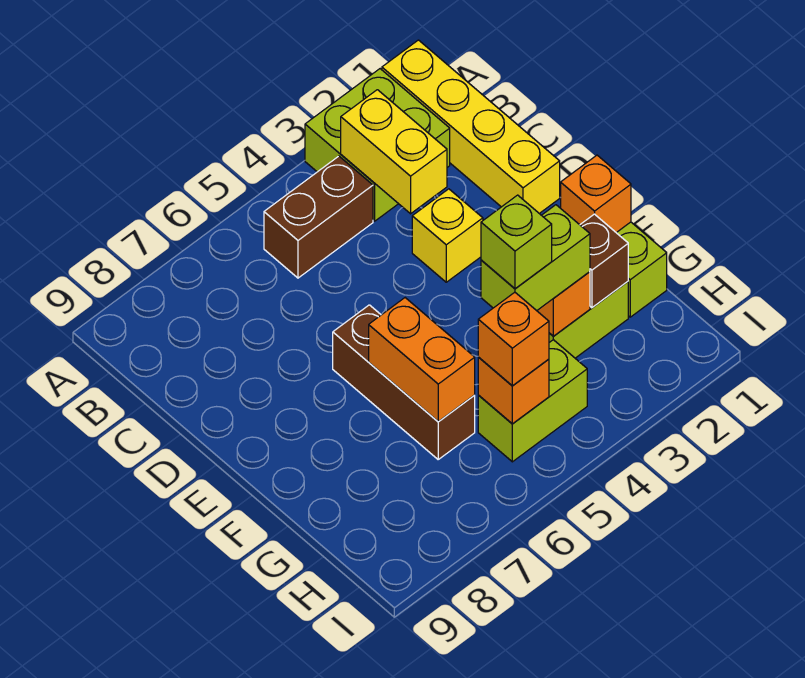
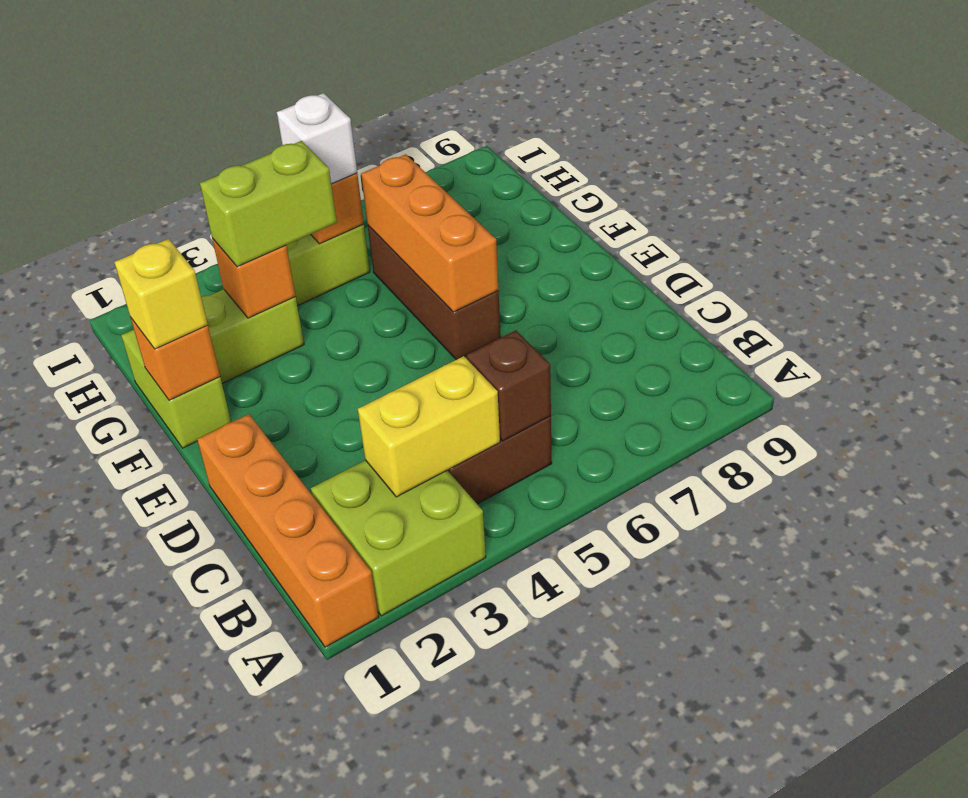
yellow 1x4 brick [382,40,560,213] -> orange 1x4 brick [197,414,379,647]
yellow 1x2 brick [341,90,447,214] -> yellow 1x2 brick turned to [358,356,500,497]
yellow 1x1 brick [412,189,483,282] -> yellow 1x1 brick moved to [114,239,208,349]
orange 1x2 brick [369,298,475,422] -> orange 1x3 brick [361,154,498,312]
brown 1x1 brick [580,214,628,308] -> brown 1x1 brick moved to [467,330,551,441]
lime 1x1 brick [481,195,552,289] -> none
orange 1x1 brick [478,292,549,386] -> white 1x1 brick [277,93,357,184]

